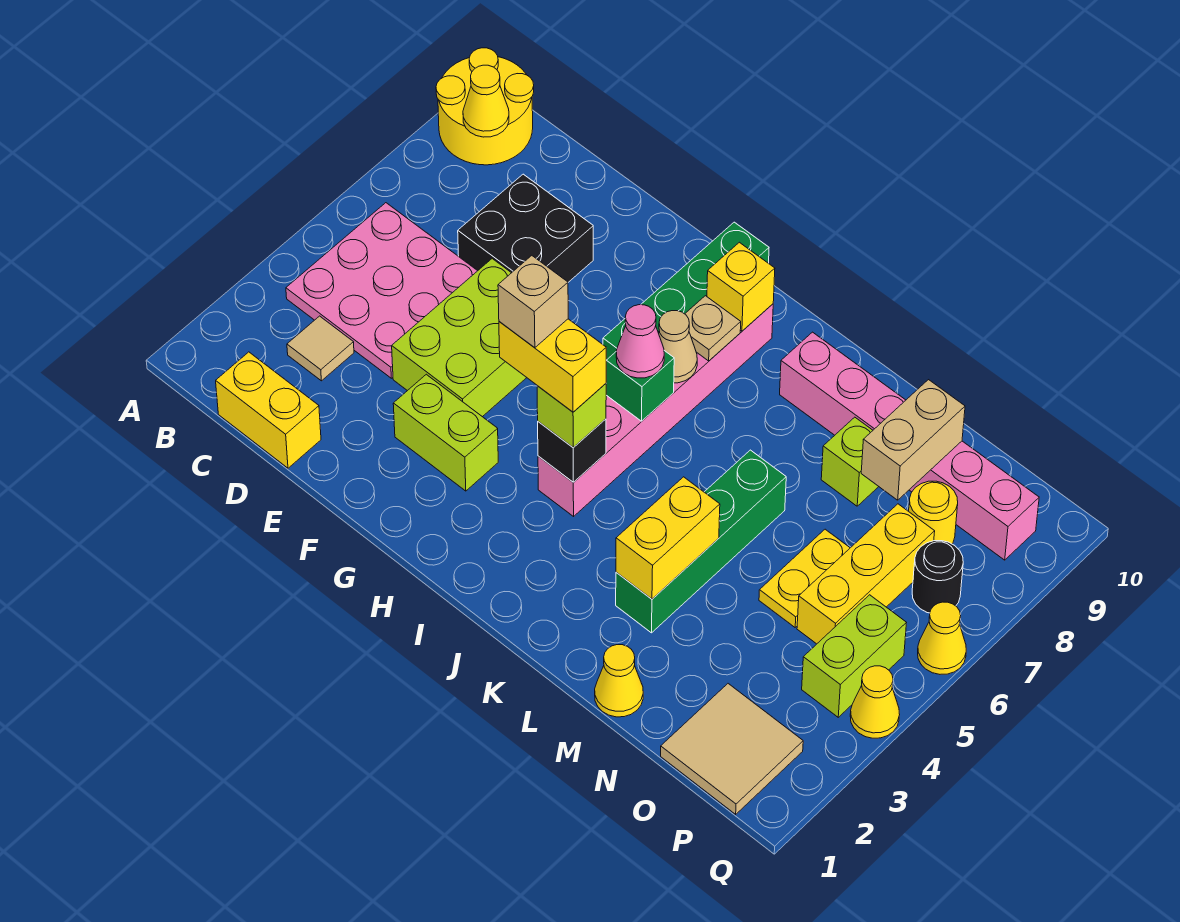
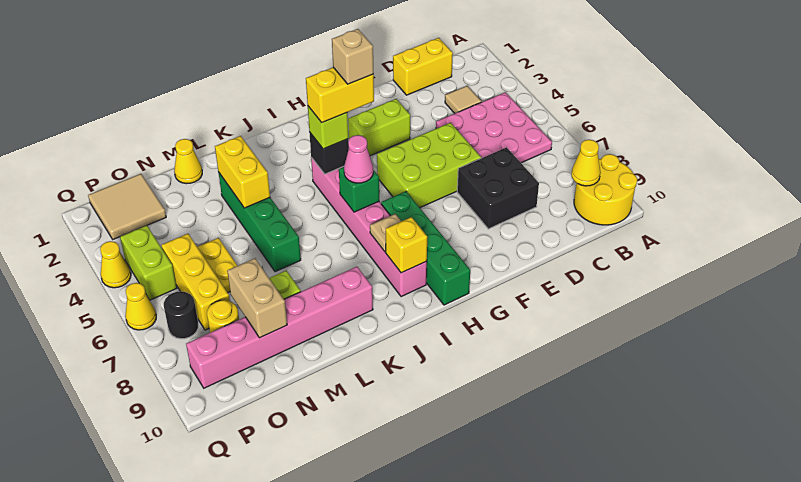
lime 2x3 brick [392,259,527,417] -> lime 2x3 brick turned to [377,123,481,208]
tan 1x1 cone [659,311,697,383] -> none

